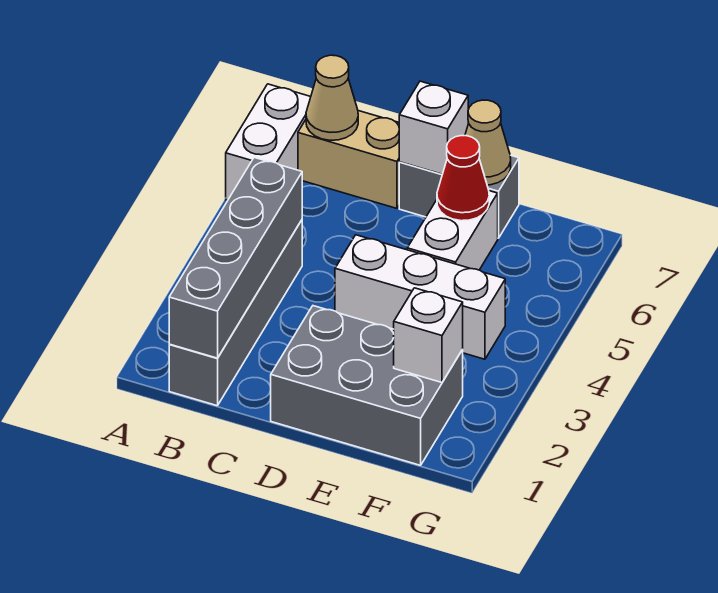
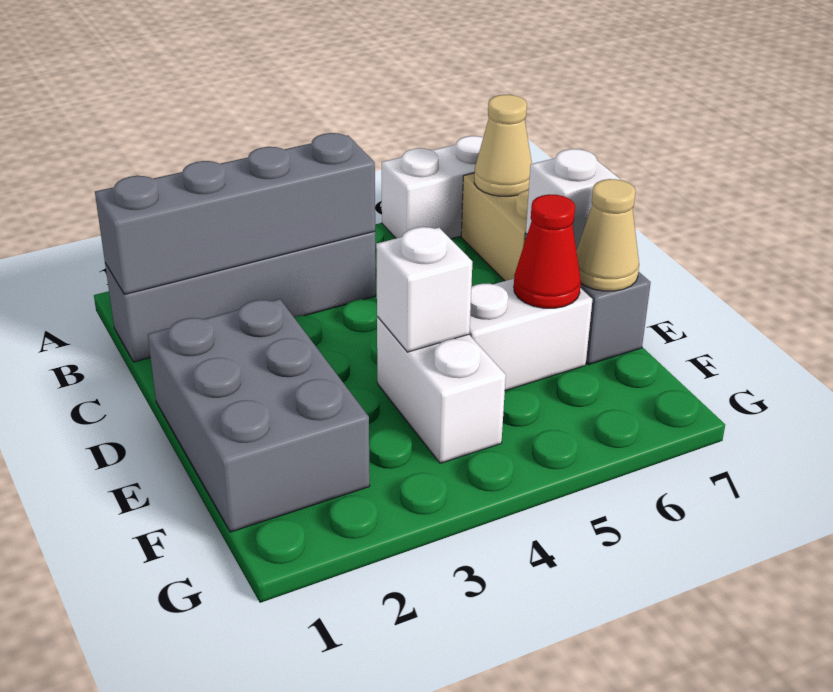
white 1x3 brick [335,235,505,359] -> white 1x2 brick [377,317,506,463]
white 1x1 brick [394,288,463,382] -> white 1x1 brick moved to [376,227,472,352]

